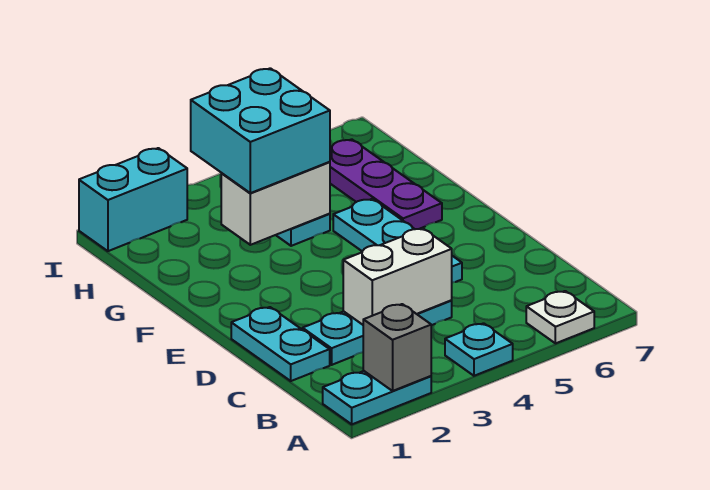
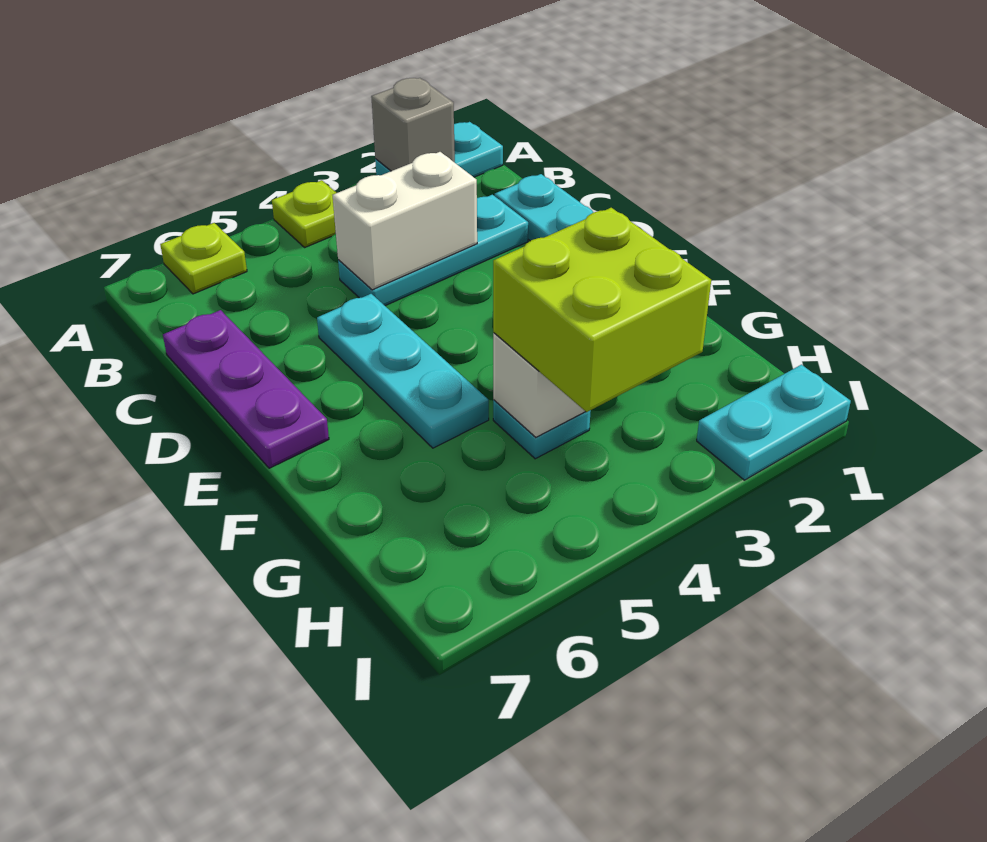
cyan 1x1 plate [445,323,513,376] -> lime 1x1 plate [272,180,336,247]
white 1x1 plate [526,291,594,343] -> lime 1x1 plate [160,223,247,294]
purple 1x3 plate [330,139,442,229] -> purple 1x3 plate moved to [163,310,329,468]
cyan 2x2 brick [191,68,330,193] -> lime 2x2 brick [493,208,711,412]
cyan 1x2 brick [79,148,187,251] -> cyan 1x2 plate [697,365,851,480]

